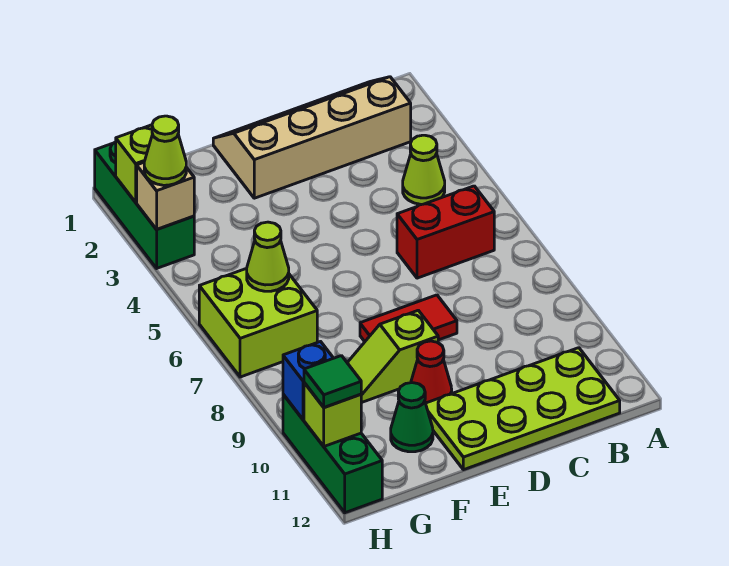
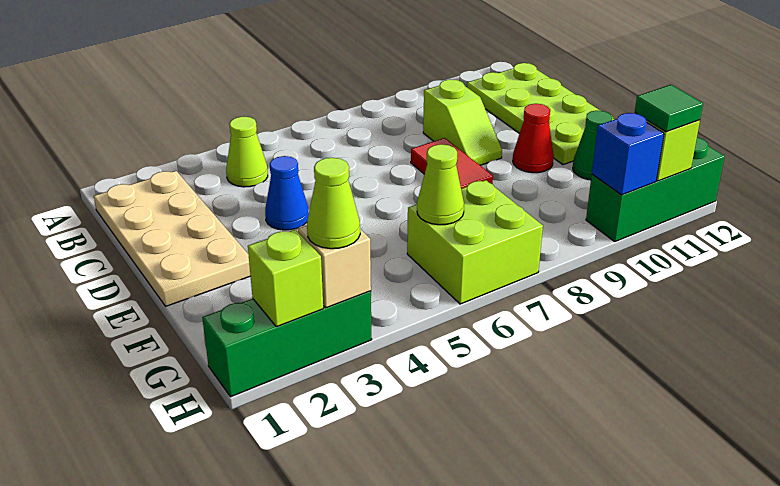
tan 2x4 slope [213,77,411,198] -> tan 2x4 plate [94,171,250,306]
red 1x2 brick [397,186,494,278] -> none
none -> blue 1x1 cone [265,156,309,230]
lime 1x2 slope [347,310,438,403] -> lime 1x2 slope moved to [423,80,502,165]

